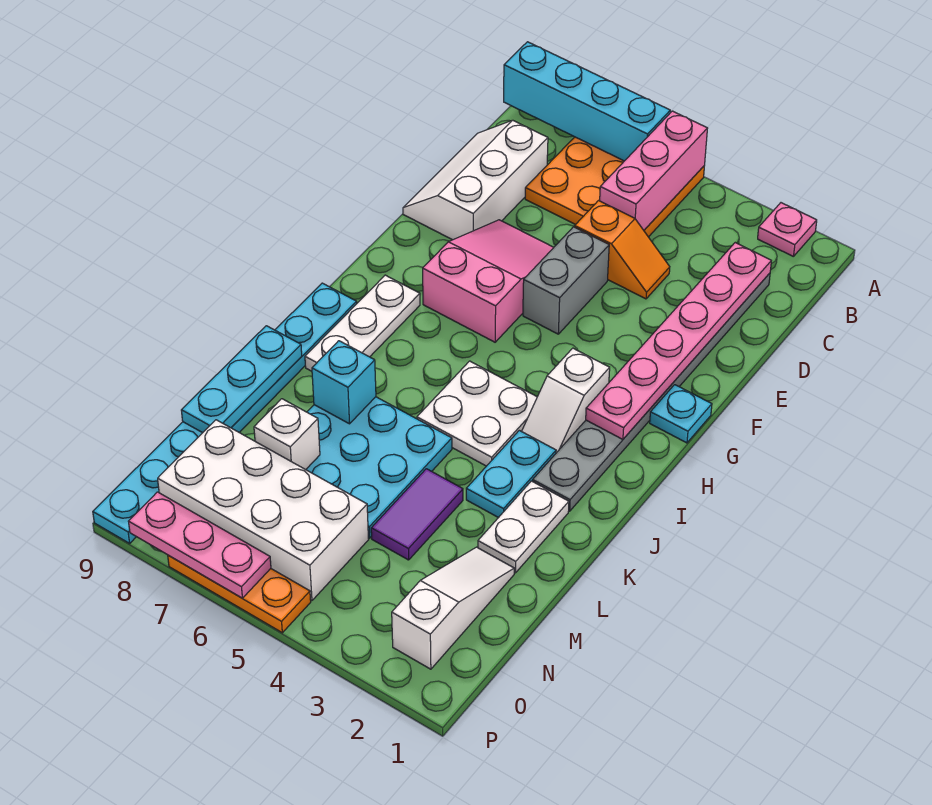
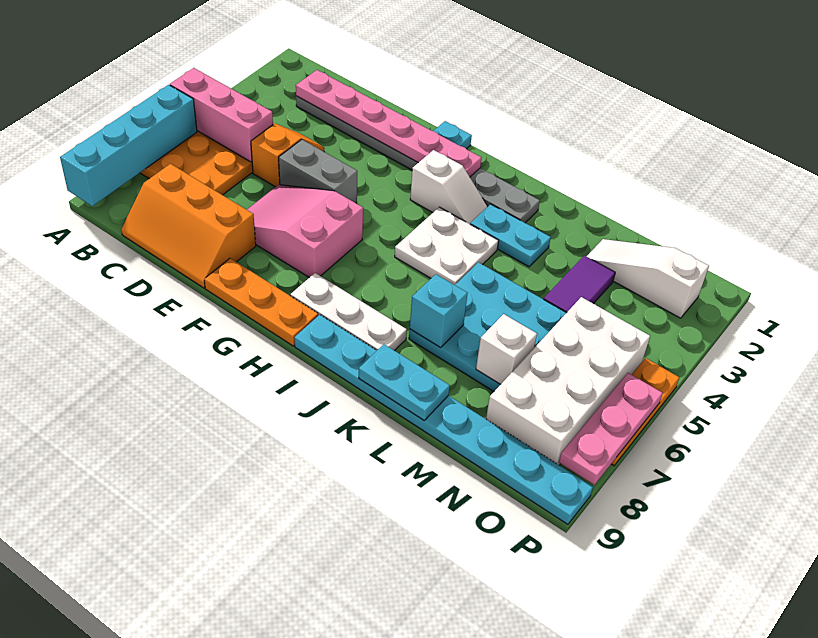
pink 1x1 plate [758,203,817,257] -> none
white 2x3 slope [403,120,548,240] -> orange 2x3 slope [121,164,256,288]
none -> orange 1x3 plate [204,258,318,346]
white 1x2 plate [478,481,569,573] -> none
cyan 1x3 plate [181,326,302,433] -> cyan 1x2 plate [359,344,450,420]
purple 1x2 tile [371,469,463,560] -> purple 1x2 tile turned to [544,255,615,313]

